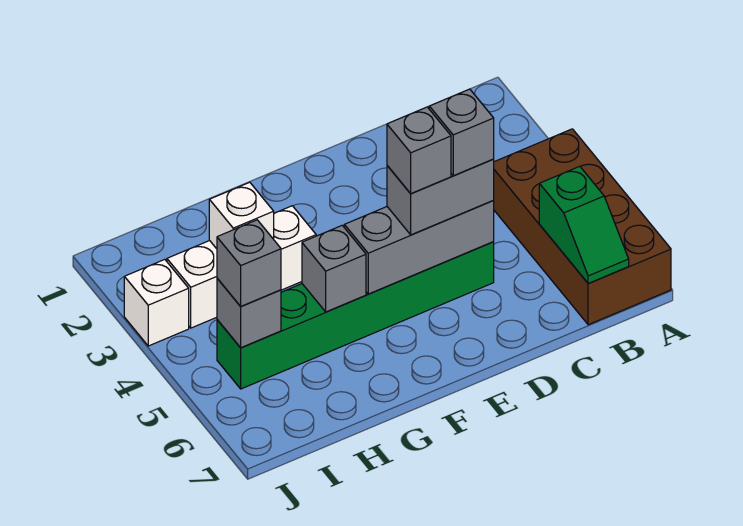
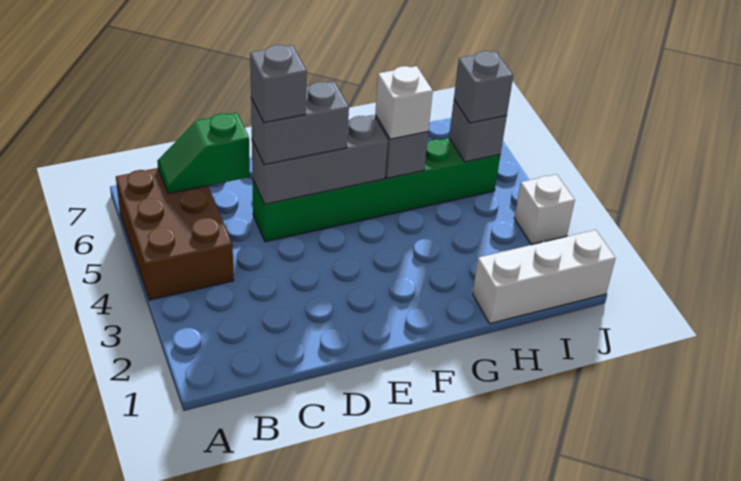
brown 2x4 brick [493,129,671,325] -> brown 2x3 brick [116,168,234,300]
green 1x2 slope [539,166,629,283] -> green 1x2 slope turned to [157,113,250,194]
grey 1x1 brick [387,107,451,193] -> none
white 1x3 brick [167,206,316,328] -> white 1x3 brick moved to [472,230,616,324]
white 1x1 brick [209,182,274,249] -> white 1x1 brick moved to [375,66,433,139]

